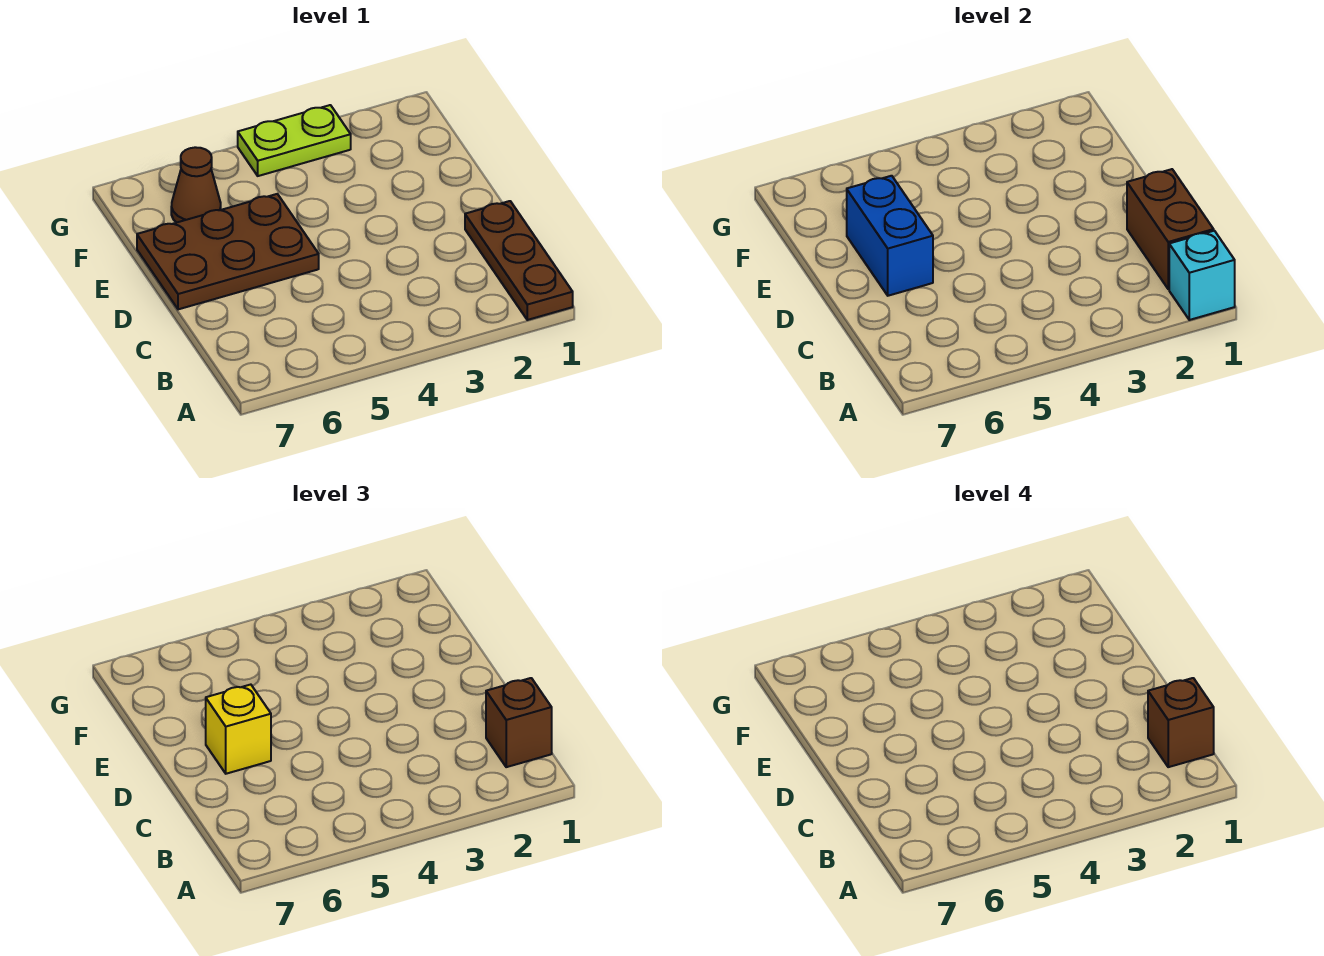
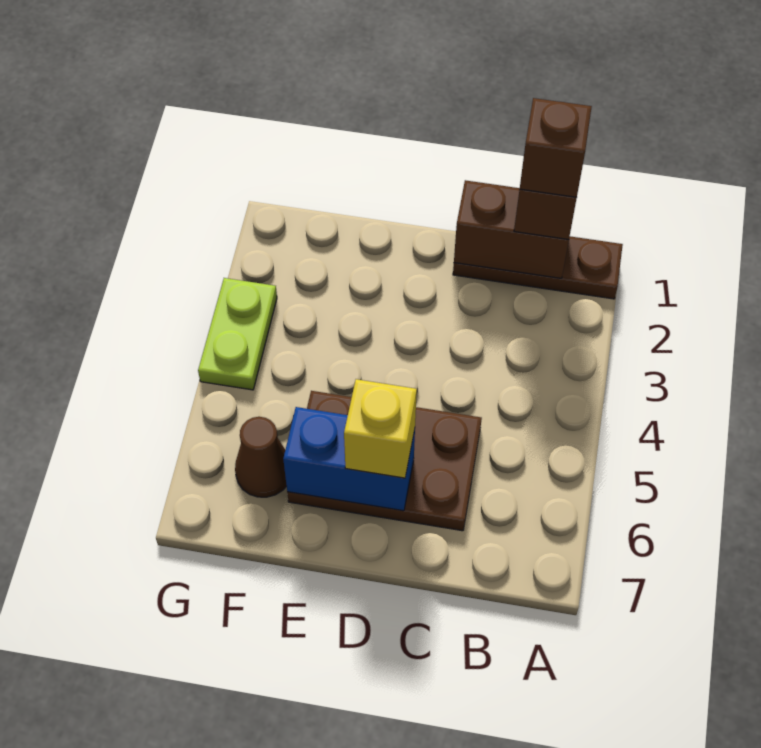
cyan 1x1 brick [1169,231,1235,320] -> none
brown 2x3 plate [137,194,319,309] -> brown 2x3 plate turned to [287,391,482,531]

